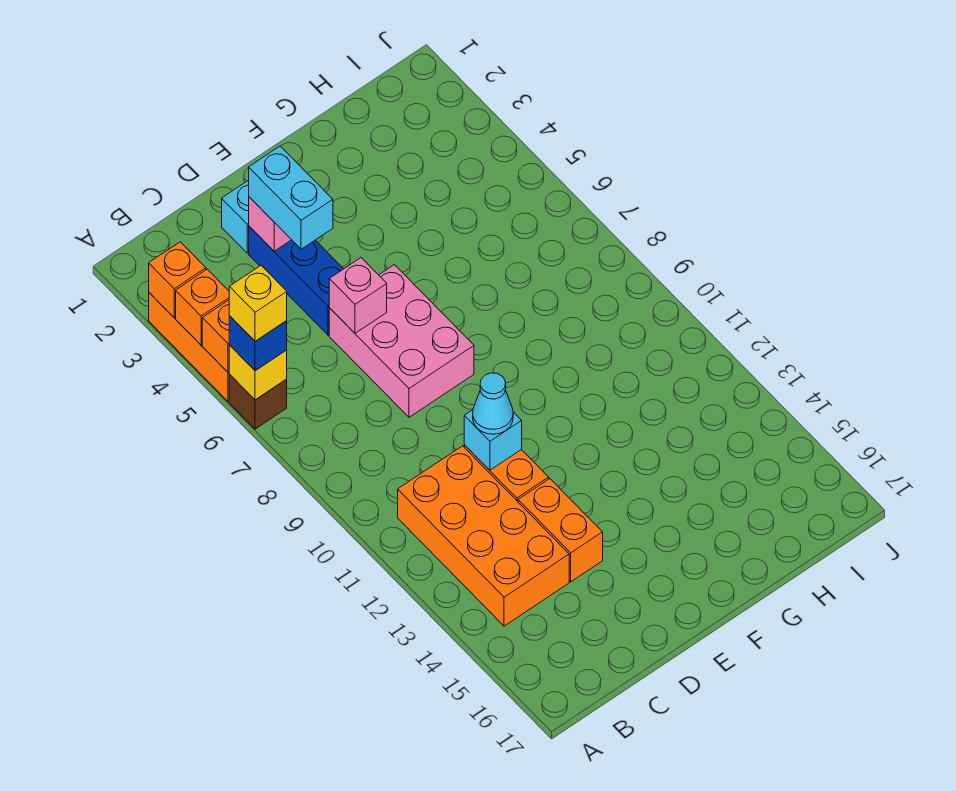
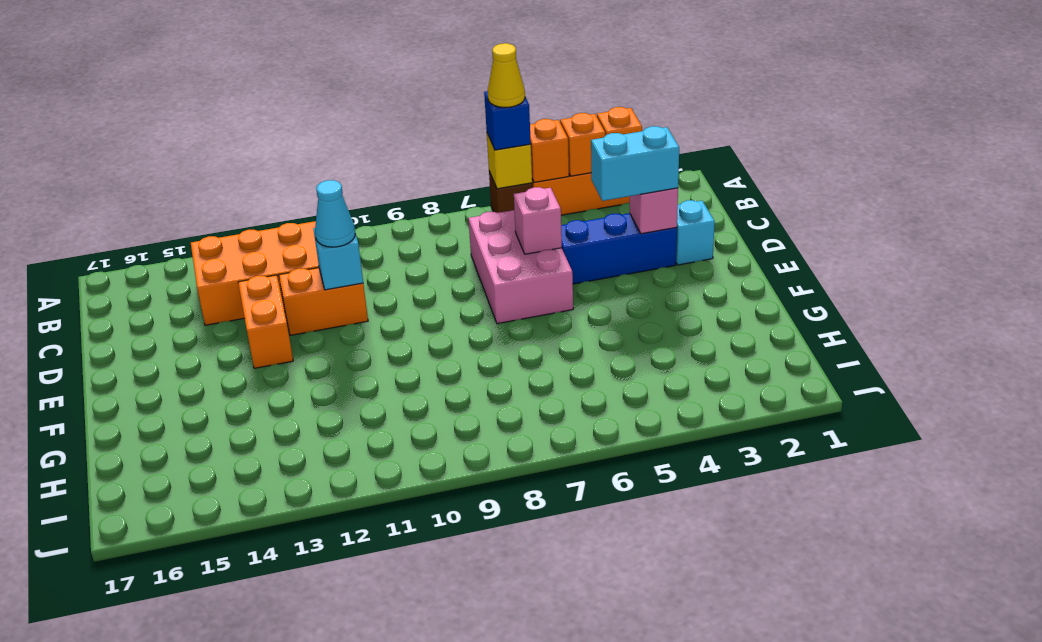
yellow 1x1 brick [229,266,287,341] -> yellow 1x1 cone [488,43,525,108]
pink 2x3 brick [329,265,474,417] -> pink 2x3 brick turned to [468,210,573,324]
orange 1x2 brick [518,479,603,582] -> orange 1x2 brick turned to [238,275,293,368]

